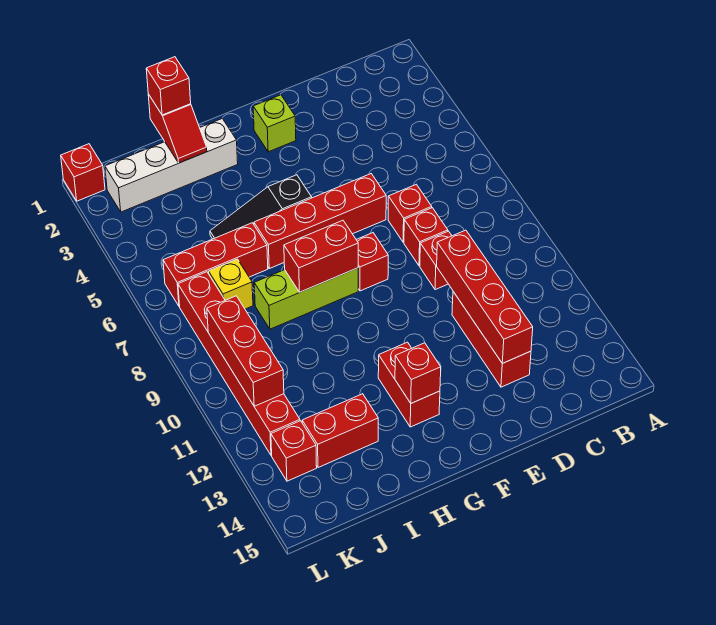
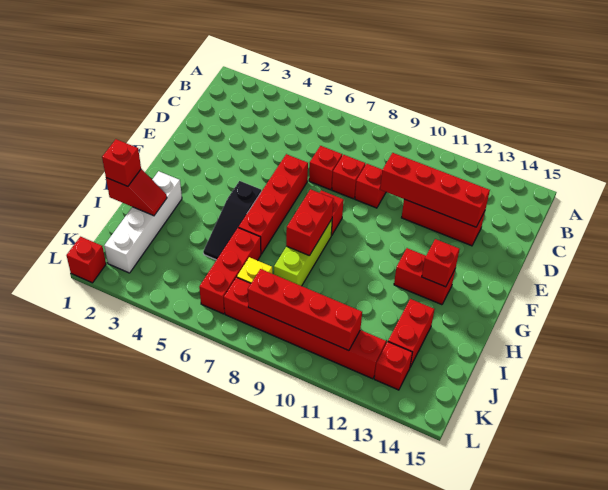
lime 1x1 brick [253,95,296,152] -> none
red 1x3 brick [207,296,284,406] -> red 1x4 brick [248,269,362,351]

